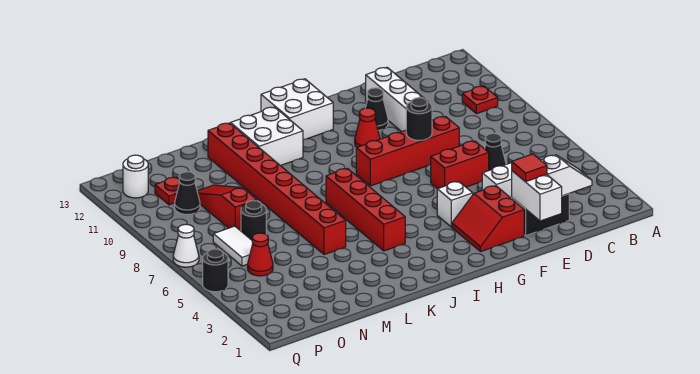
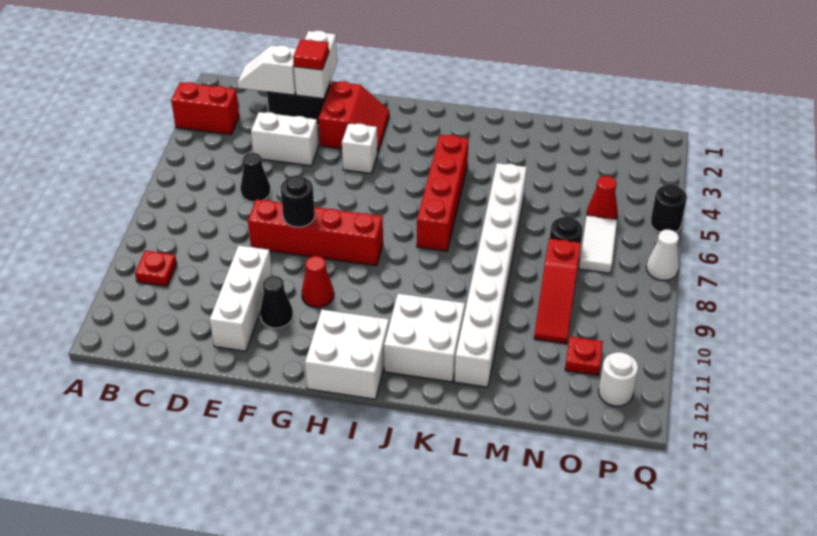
red 1x2 brick [431,141,489,189] -> red 1x2 brick moved to [171,82,239,135]
red 1x8 brick [208,123,346,255] -> white 1x8 brick [454,163,527,387]
black 1x1 cone [175,172,200,215] -> none

